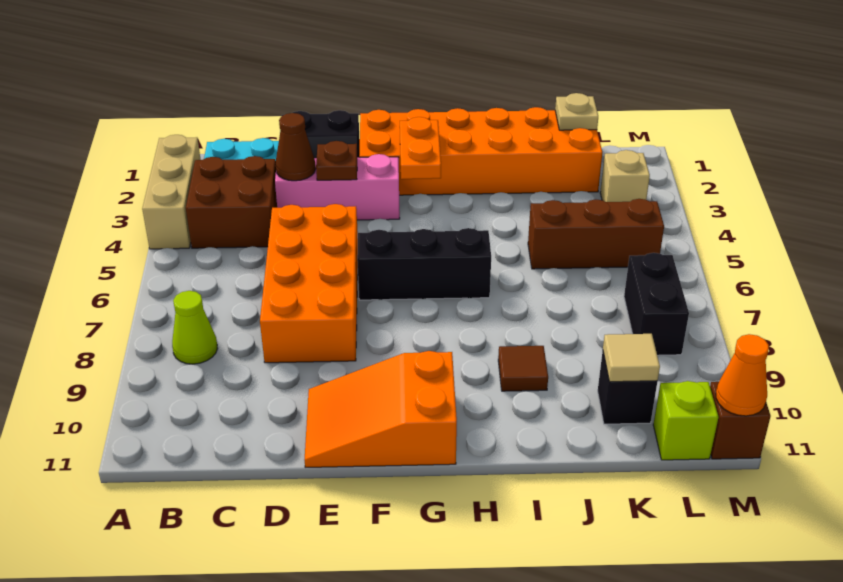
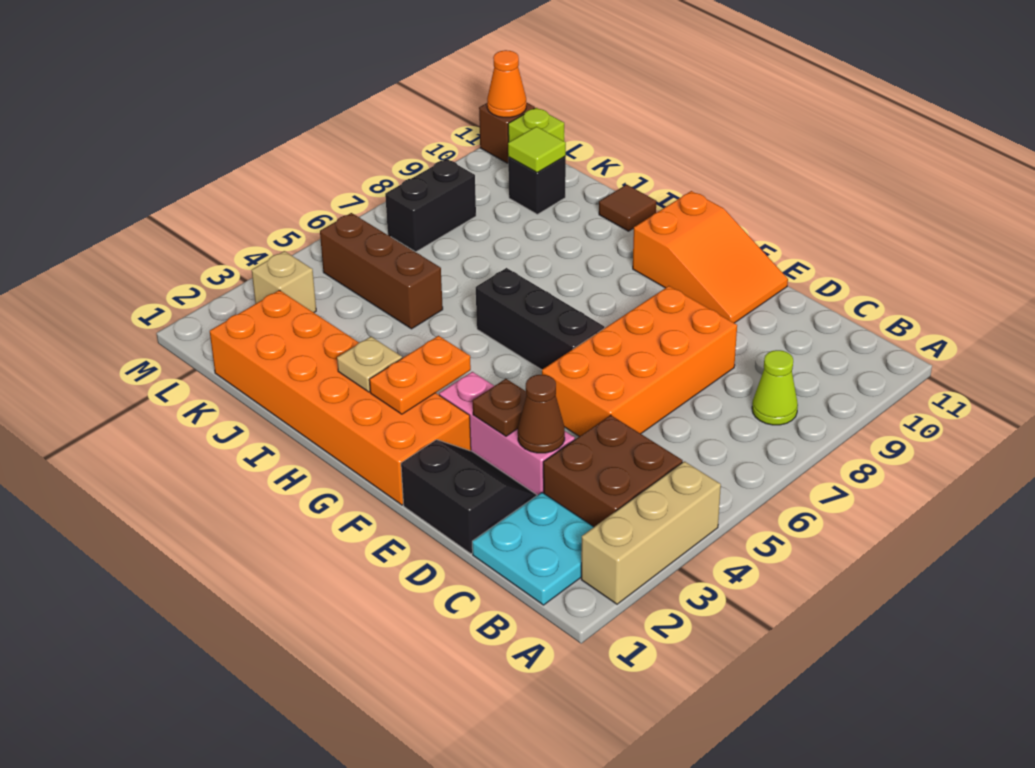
brown 1x1 tile [498,346,548,391] -> brown 1x1 tile moved to [599,185,656,231]
tan 1x1 plate [555,93,598,130] -> tan 1x1 plate moved to [337,337,402,392]
tan 1x1 tile [603,334,660,382] -> lime 1x1 tile [508,127,566,173]

